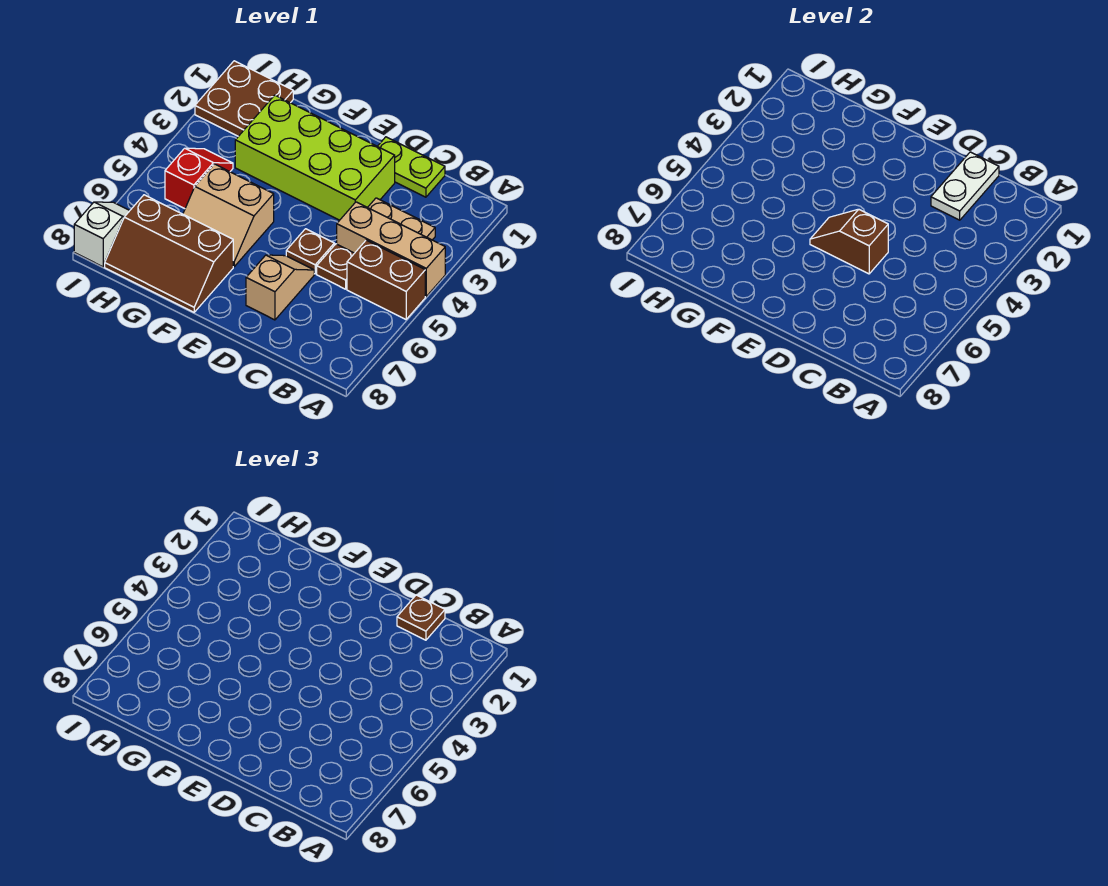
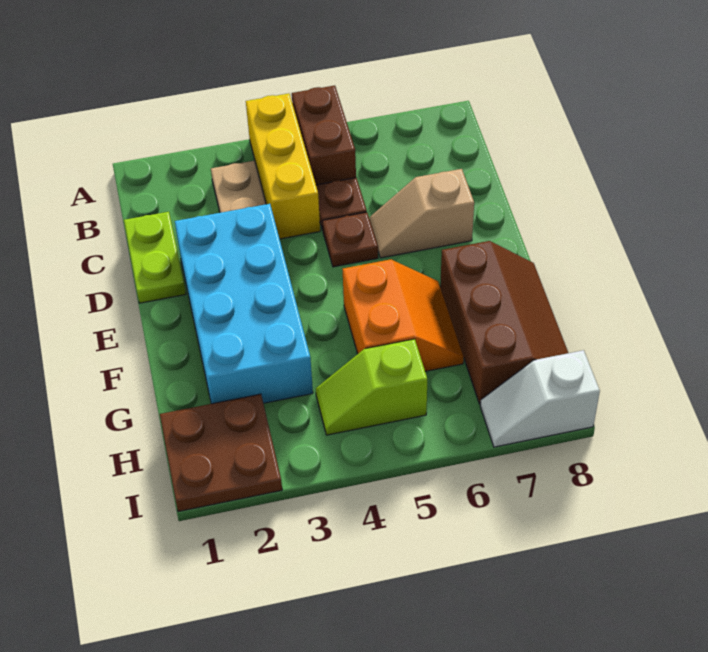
tan 1x3 brick [337,202,445,296] -> yellow 1x3 brick [246,94,320,239]
white 1x2 plate [931,152,999,220] -> none
brown 1x1 plate [397,595,445,640] -> none
lime 2x4 brick [235,95,395,220] -> cyan 2x4 brick [175,204,313,404]
brown 1x2 slope [810,209,888,274] -> none
tan 2x2 slope [183,164,274,266] -> orange 2x2 slope [343,259,464,371]
red 1x2 slope [165,148,233,209] -> lime 1x2 slope [316,339,427,435]

